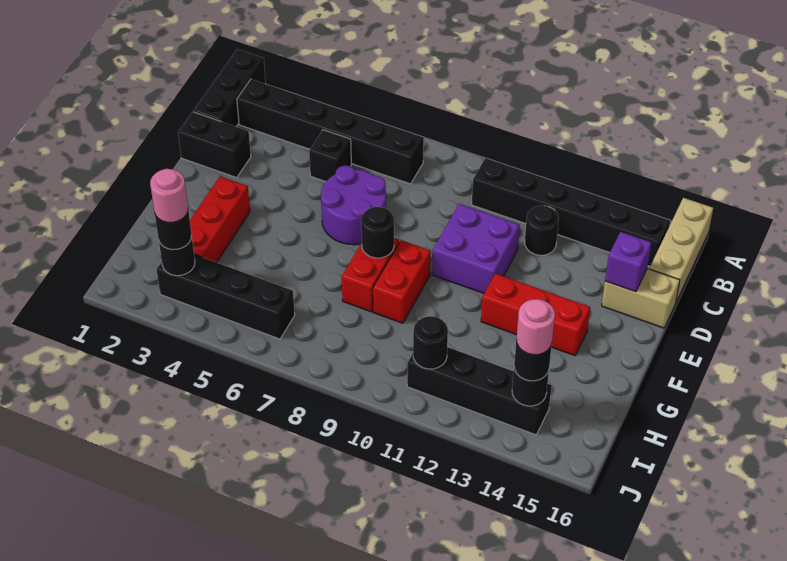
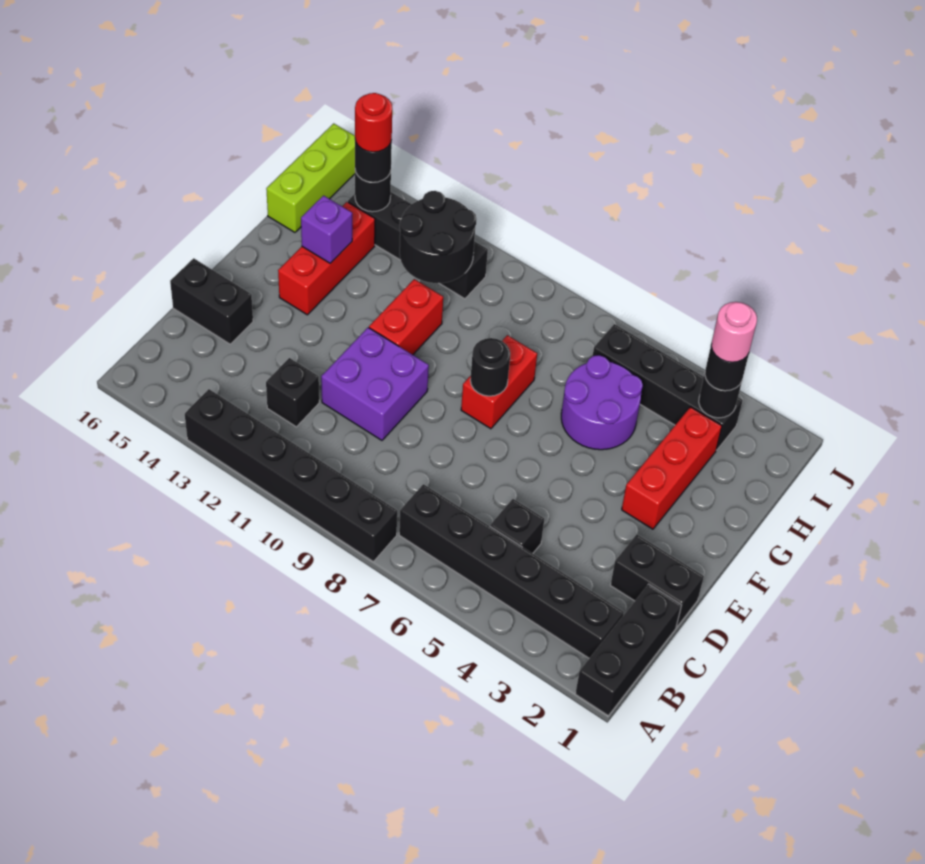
tan 1x3 brick [649,198,713,302] -> none
black 1x6 brick [472,158,670,266] -> black 1x6 brick moved to [185,389,397,561]
black 1x1 round brick [525,206,559,255] -> black 1x1 brick [266,358,319,427]
purple 2x2 round brick [321,165,386,245] -> purple 2x2 round brick moved to [561,355,643,450]
tan 1x2 brick [602,269,680,328] -> black 1x2 brick [170,258,253,344]
purple 1x1 brick [605,232,651,292] -> purple 1x1 brick moved to [301,196,352,263]
red 1x2 brick [373,240,430,323] -> red 1x2 brick moved to [369,279,443,355]
red 1x3 brick [481,273,590,356] -> red 1x3 brick turned to [278,202,375,315]
none -> lime 1x3 brick [266,123,355,232]
black 1x1 round brick [413,316,448,369] -> black 2x2 round brick [400,191,476,283]
pink 1x1 round brick [516,299,555,355] -> red 1x1 round brick [355,93,392,152]

